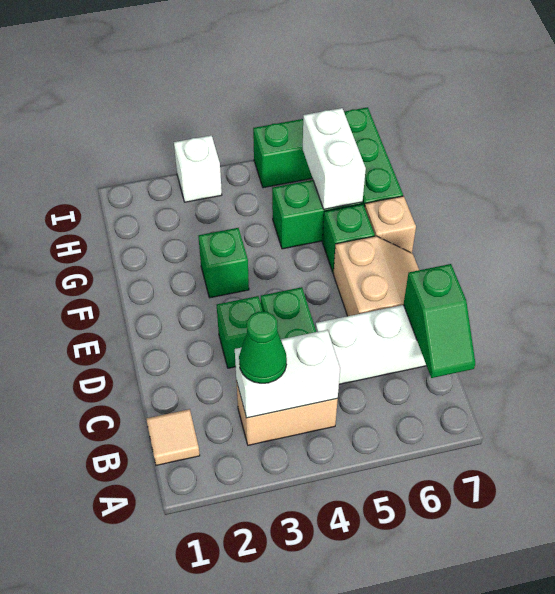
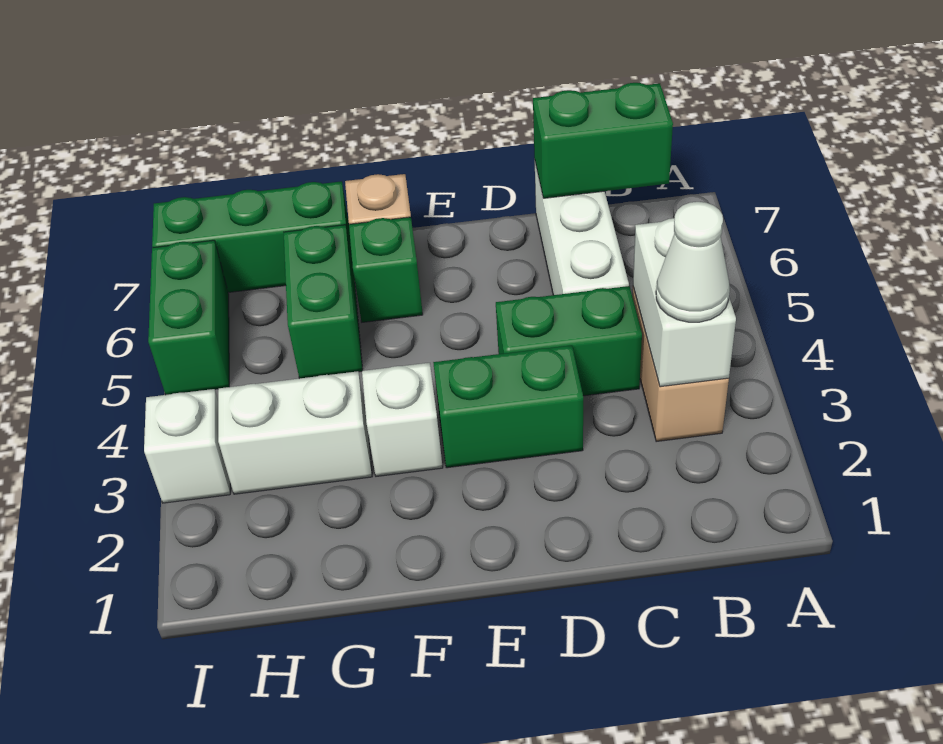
tan 1x1 tile [146,409,200,465] -> none
green 1x1 cone [239,312,287,383] -> white 1x1 cone [656,202,730,322]
green 1x2 slope [404,264,475,378] -> green 1x2 brick [533,83,673,198]
green 1x1 brick [217,296,263,368] -> green 1x2 brick [433,345,583,468]
tan 2x2 slope [333,236,419,316] -> none
green 1x1 brick [198,228,249,298] -> white 1x1 brick [362,363,443,476]
white 1x2 brick [303,108,366,209] -> white 1x2 brick moved to [218,371,372,494]

